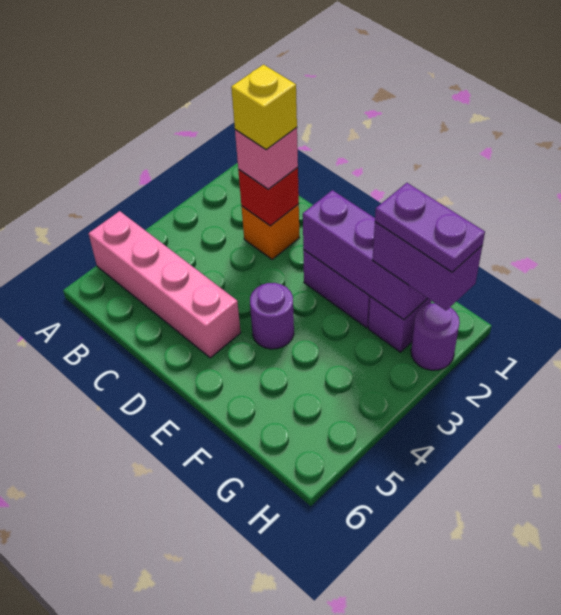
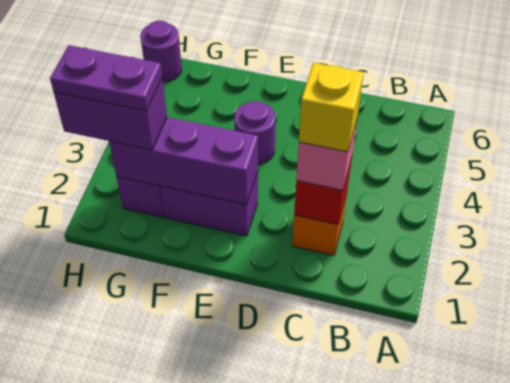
pink 1x4 brick [89,211,241,358] -> none
purple 1x1 round brick [411,303,460,370] -> purple 1x1 round brick moved to [140,21,182,82]

